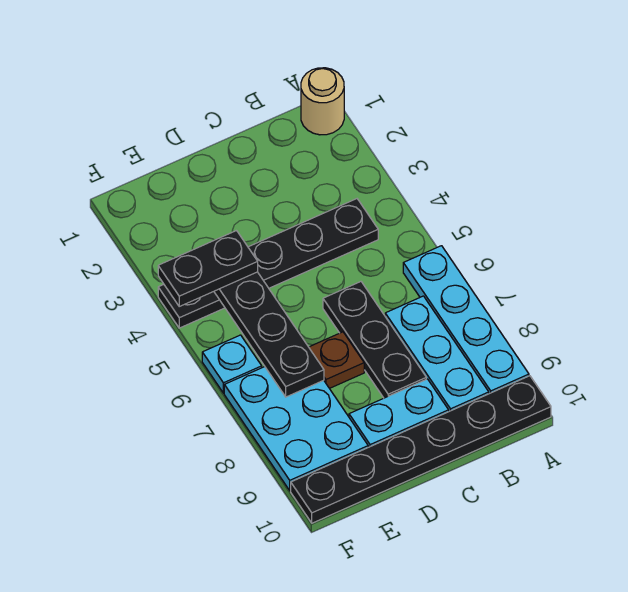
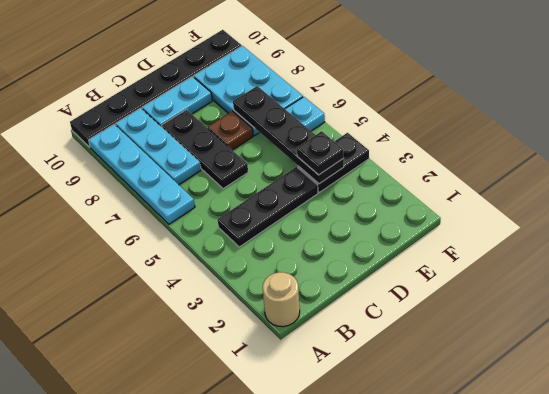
black 1x2 plate [158,231,258,306] -> black 1x1 plate [297,131,343,175]

